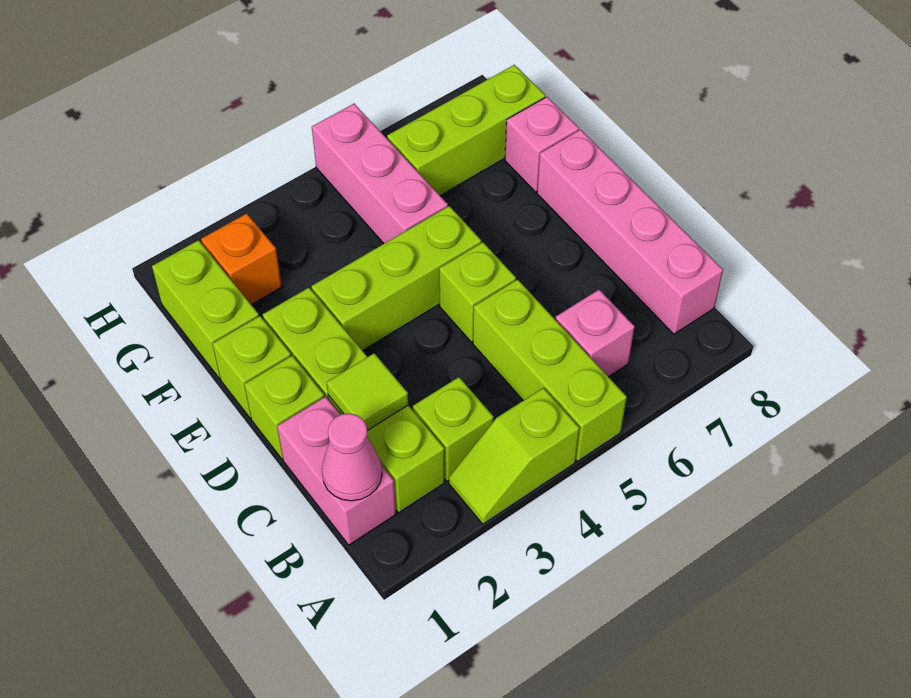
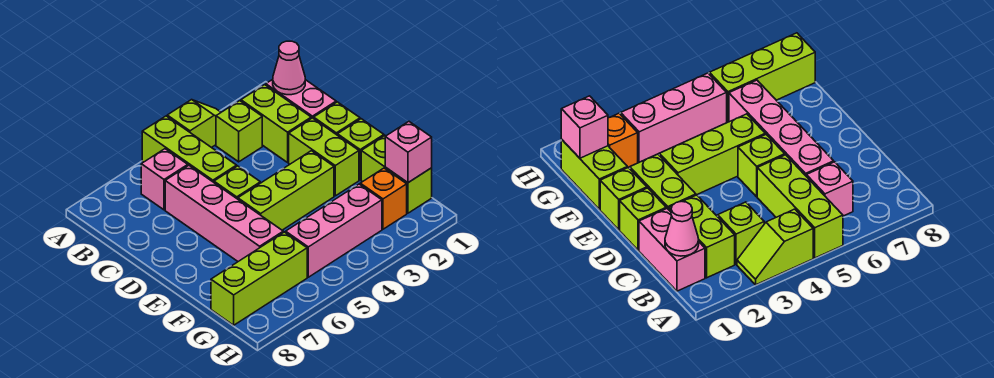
pink 1x4 brick [537,130,723,334] -> pink 1x4 brick moved to [165,165,283,261]
lime 1x1 tile [327,353,408,431] -> none
pink 1x3 brick [312,104,448,243] -> pink 1x3 brick turned to [286,184,382,277]
pink 1x1 brick [505,97,579,192] -> pink 1x1 brick moved to [385,122,432,183]

